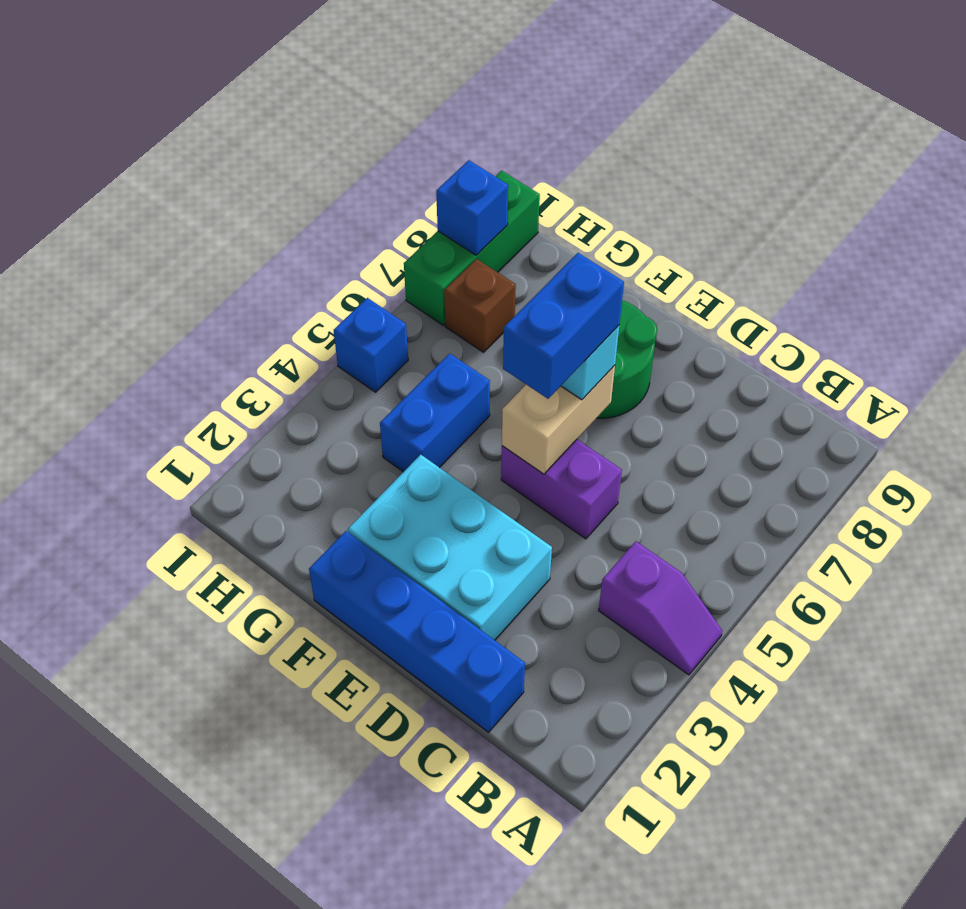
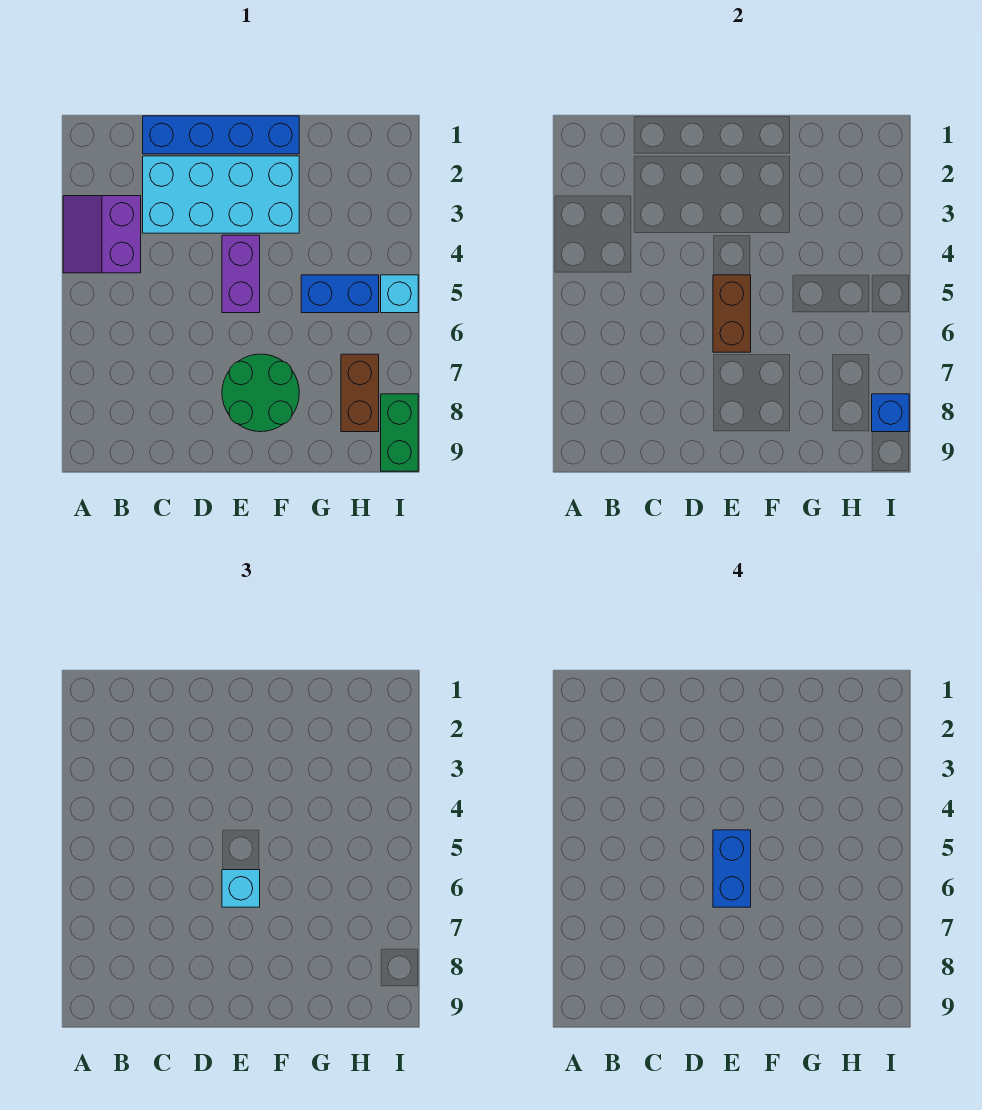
purple 1x2 slope [599,542,722,675] -> purple 2x2 slope [63,196,141,273]
cyan 2x3 brick [348,455,552,640] -> cyan 2x4 brick [143,156,299,233]
purple 1x2 brick [501,440,622,539] -> purple 1x2 brick turned to [222,235,260,313]
tan 1x2 brick [502,365,615,474] -> brown 1x2 brick [713,275,751,352]
blue 1x2 brick [380,353,490,472] -> blue 1x2 brick turned to [301,275,379,313]
brown 1x1 brick [444,259,516,352] -> brown 1x2 brick [341,354,379,432]
blue 1x1 brick [334,298,408,392] -> cyan 1x1 brick [381,275,418,313]
green 1x3 brick [404,171,540,325] -> green 1x2 brick [381,394,418,471]

